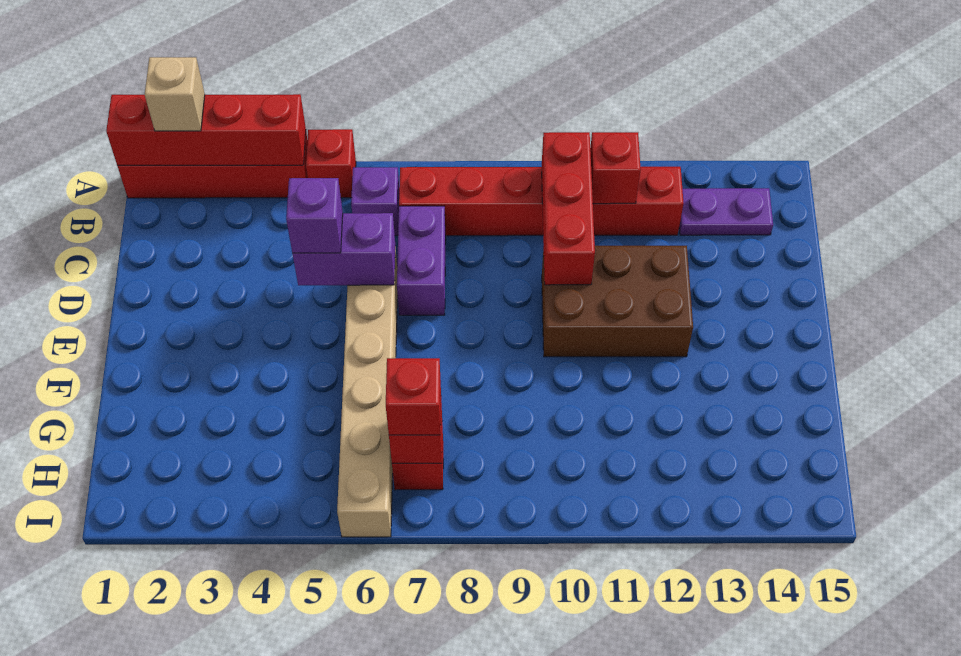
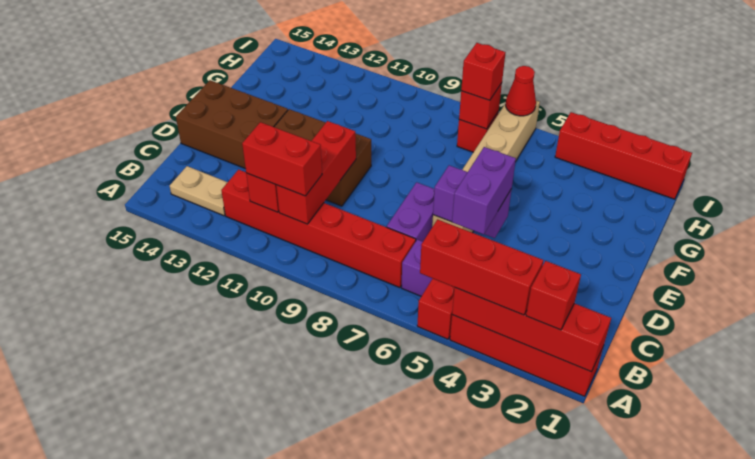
tan 1x1 brick [145,57,205,131] -> red 1x1 brick [526,261,581,330]
none -> red 1x3 brick [420,219,543,315]
none -> red 1x2 brick [242,122,322,196]
purple 1x2 plate [679,188,773,235] -> tan 1x2 plate [170,166,228,216]
purple 1x1 brick [286,178,343,253] -> purple 1x2 brick [452,147,516,234]
none -> brown 2x3 brick [176,80,288,169]
none -> red 1x4 brick [555,112,692,199]
none -> red 1x1 cone [506,66,536,116]

